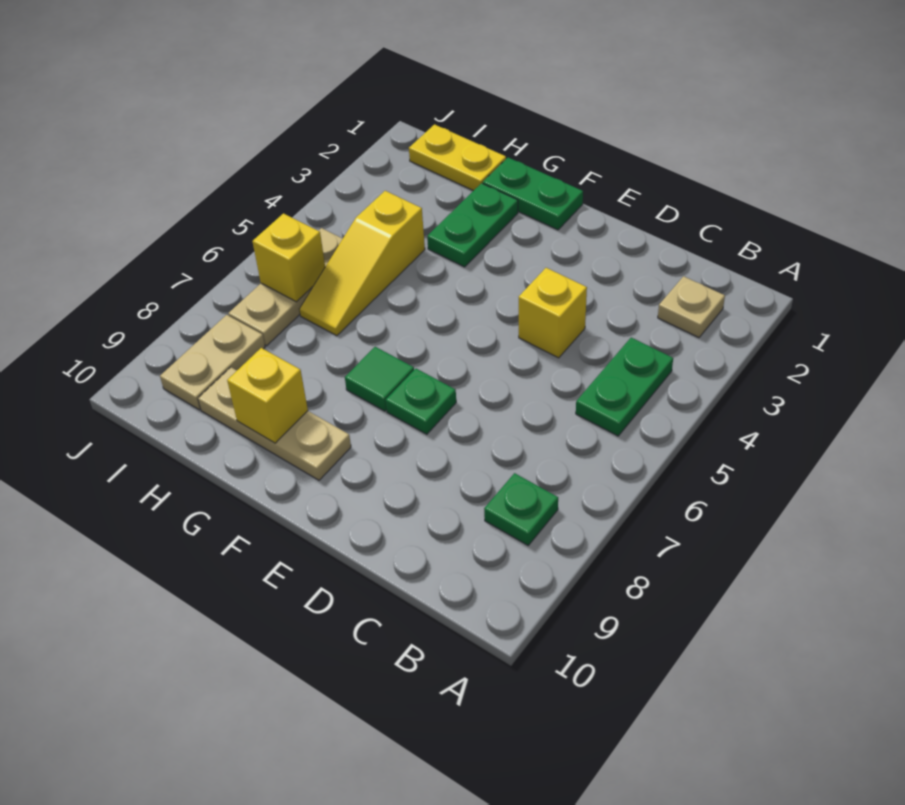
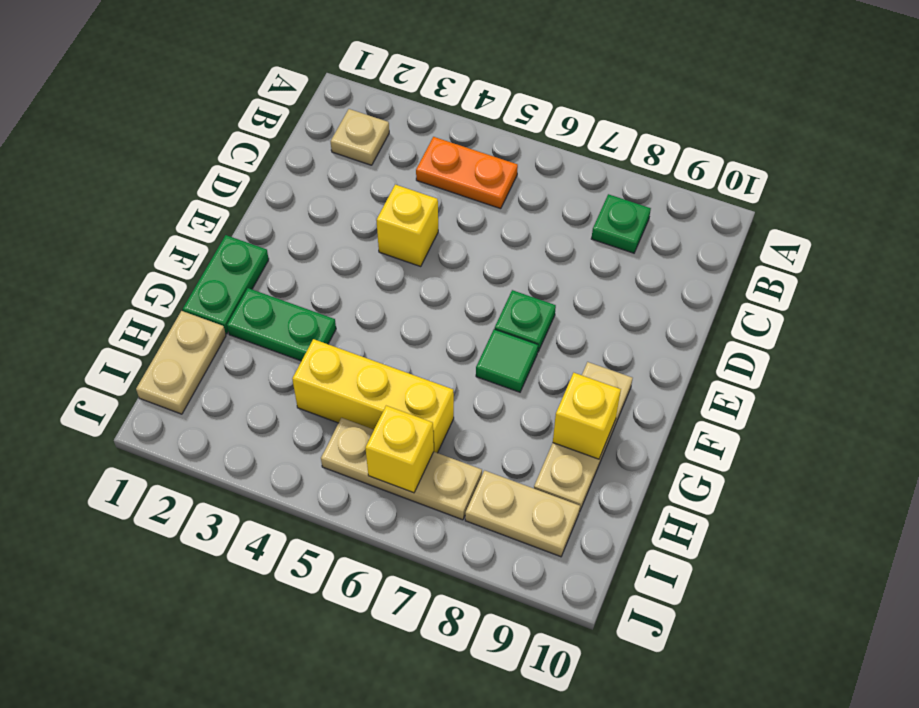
green 1x2 plate [576,338,673,436] -> orange 1x2 plate [416,137,518,209]
yellow 1x2 plate [409,124,506,191] -> tan 1x2 plate [136,311,226,414]
yellow 1x3 slope [299,191,425,336] -> yellow 1x3 brick [292,339,454,453]

